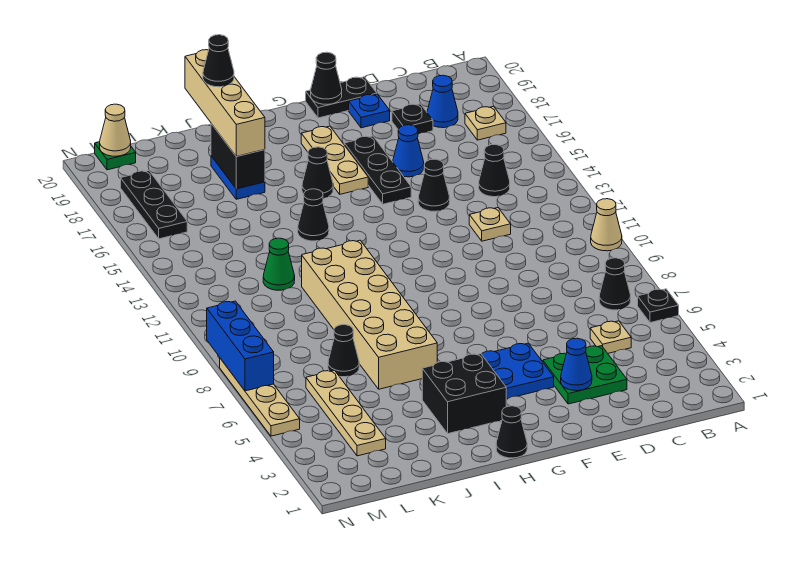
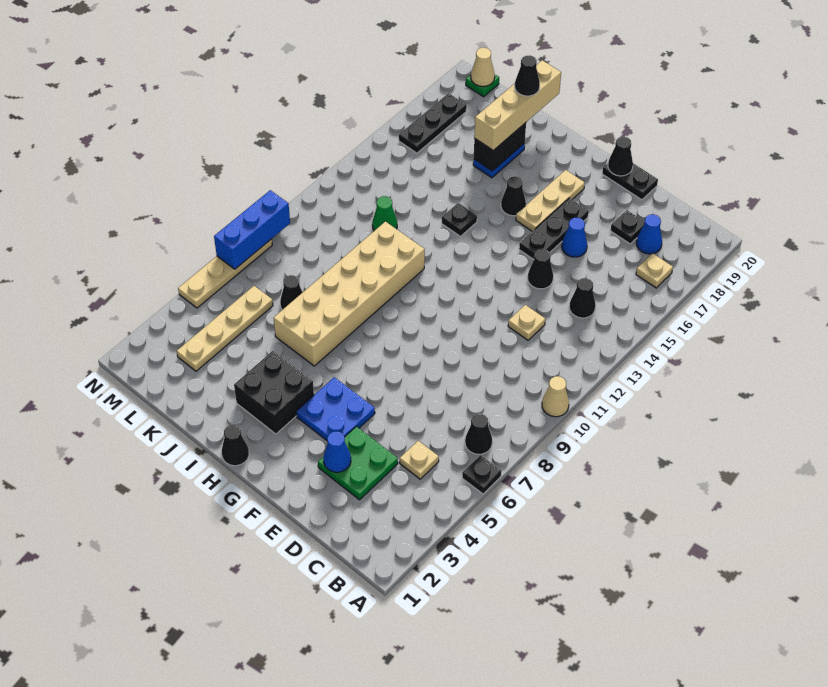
blue 1x1 plate [349,94,390,128] -> none
black 1x1 cone [298,189,329,241] -> black 1x1 plate [442,203,477,236]

